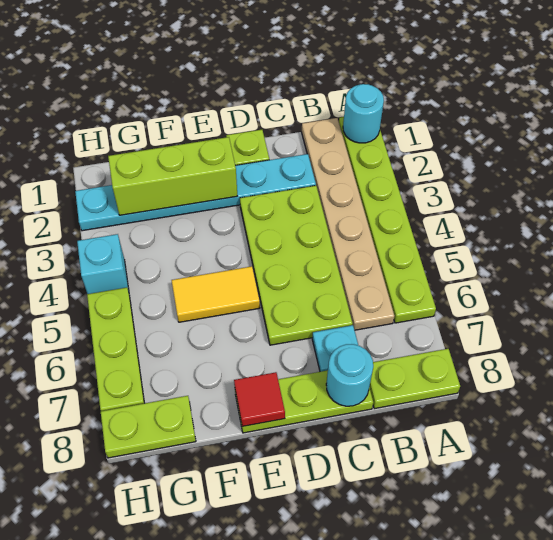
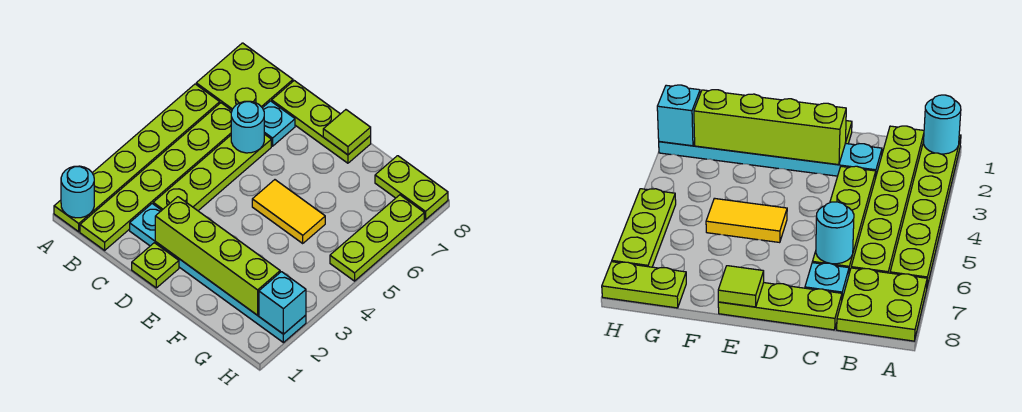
lime 1x2 plate [369,349,460,409] -> lime 2x2 plate [196,43,293,110]
tan 1x6 plate [302,118,394,330] -> lime 1x6 plate [80,103,232,250]
lime 2x4 plate [240,186,353,345] -> lime 1x4 plate [153,134,271,211]
cyan 1x1 round brick [326,344,373,406] -> cyan 1x1 round brick moved to [231,101,264,153]
lime 1x3 brick [108,137,237,215] -> lime 1x4 brick [155,197,280,315]
red 1x1 tile [234,372,285,426] -> lime 1x1 tile [323,110,371,155]
cyan 1x1 brick [77,234,129,294] -> cyan 1x1 brick moved to [259,272,306,334]

